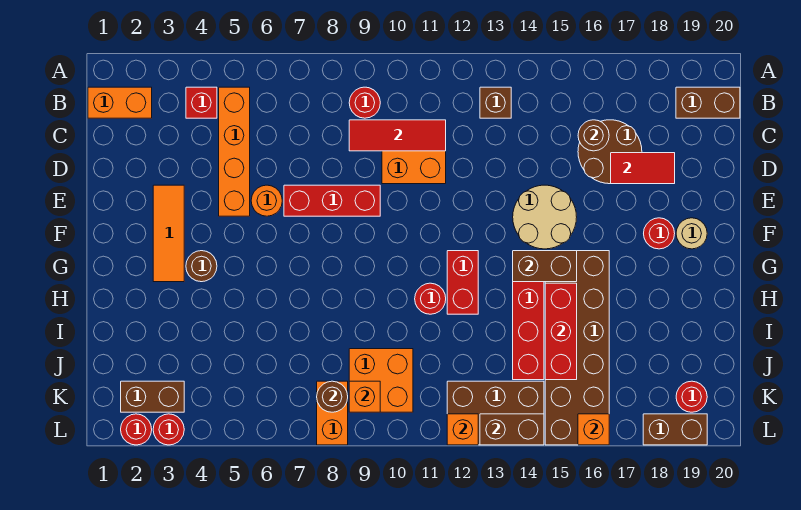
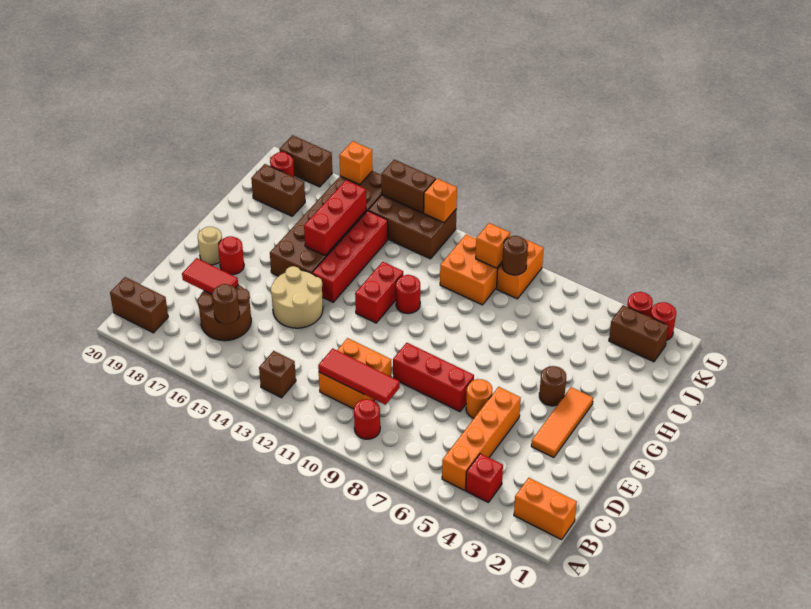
brown 1x2 brick [513,251,577,282] -> brown 1x2 brick moved to [251,164,305,216]

